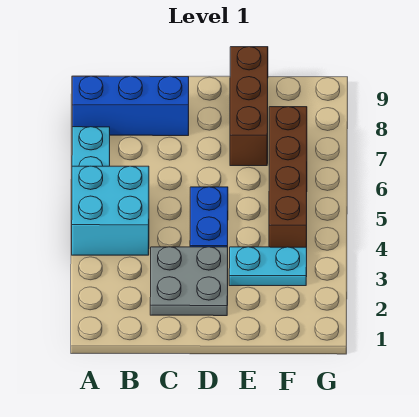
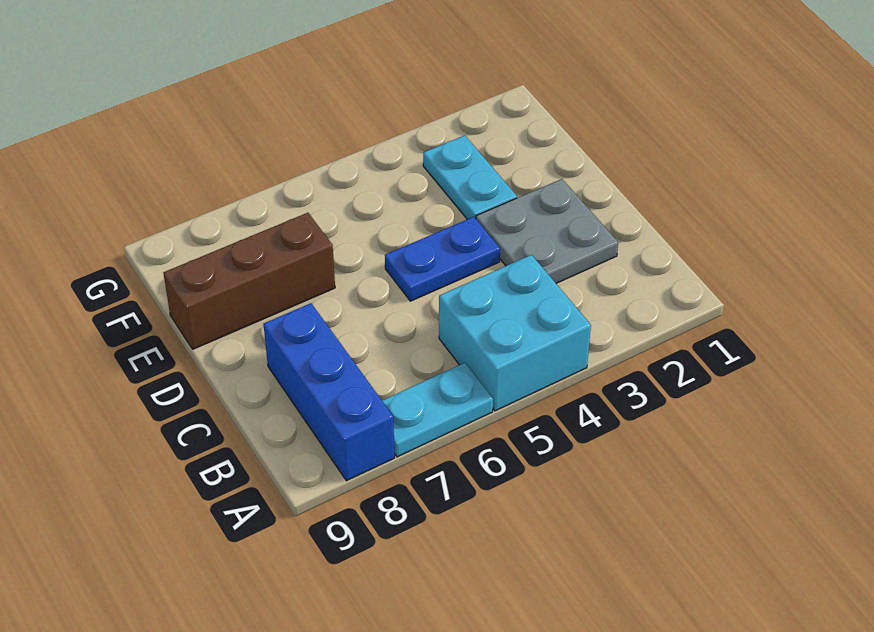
brown 1x4 brick [269,107,307,247] -> none

